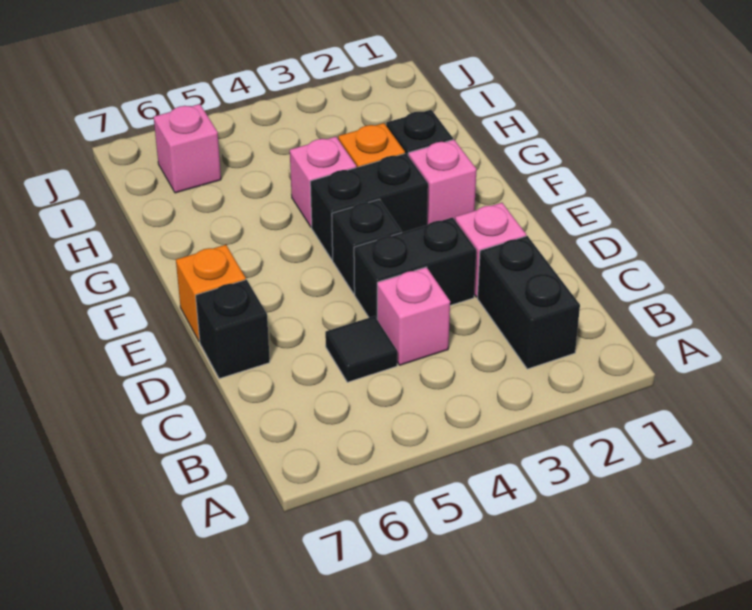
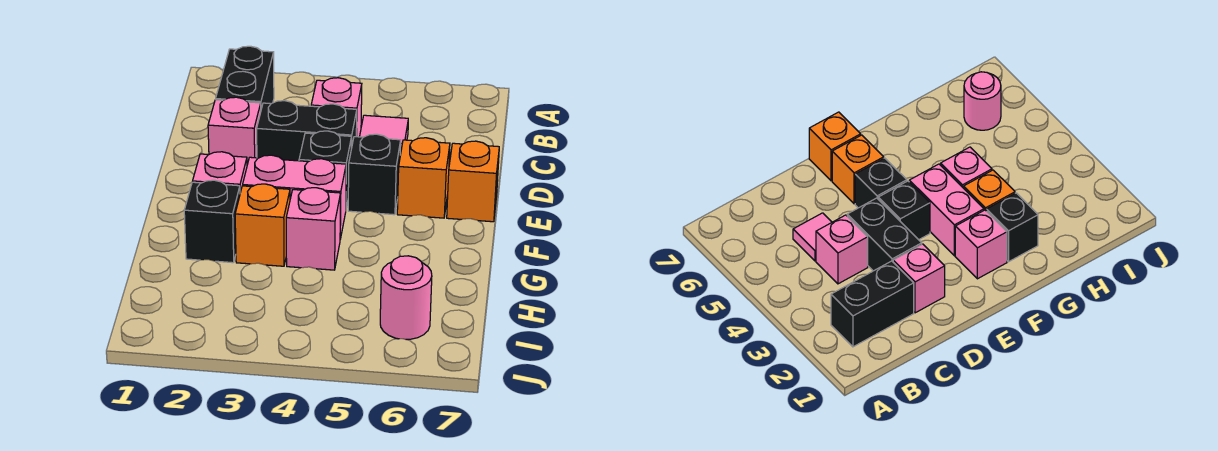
black 1x1 tile [325,316,397,382] -> pink 1x1 tile [360,115,408,155]
black 1x1 brick [196,280,270,379] -> black 1x1 brick moved to [348,134,401,215]
none -> orange 1x1 brick [397,138,450,218]
black 1x2 brick [310,153,428,260] -> pink 1x2 brick [243,155,346,239]
pink 1x1 brick [154,104,221,193] -> pink 1x1 round brick [380,256,432,339]

